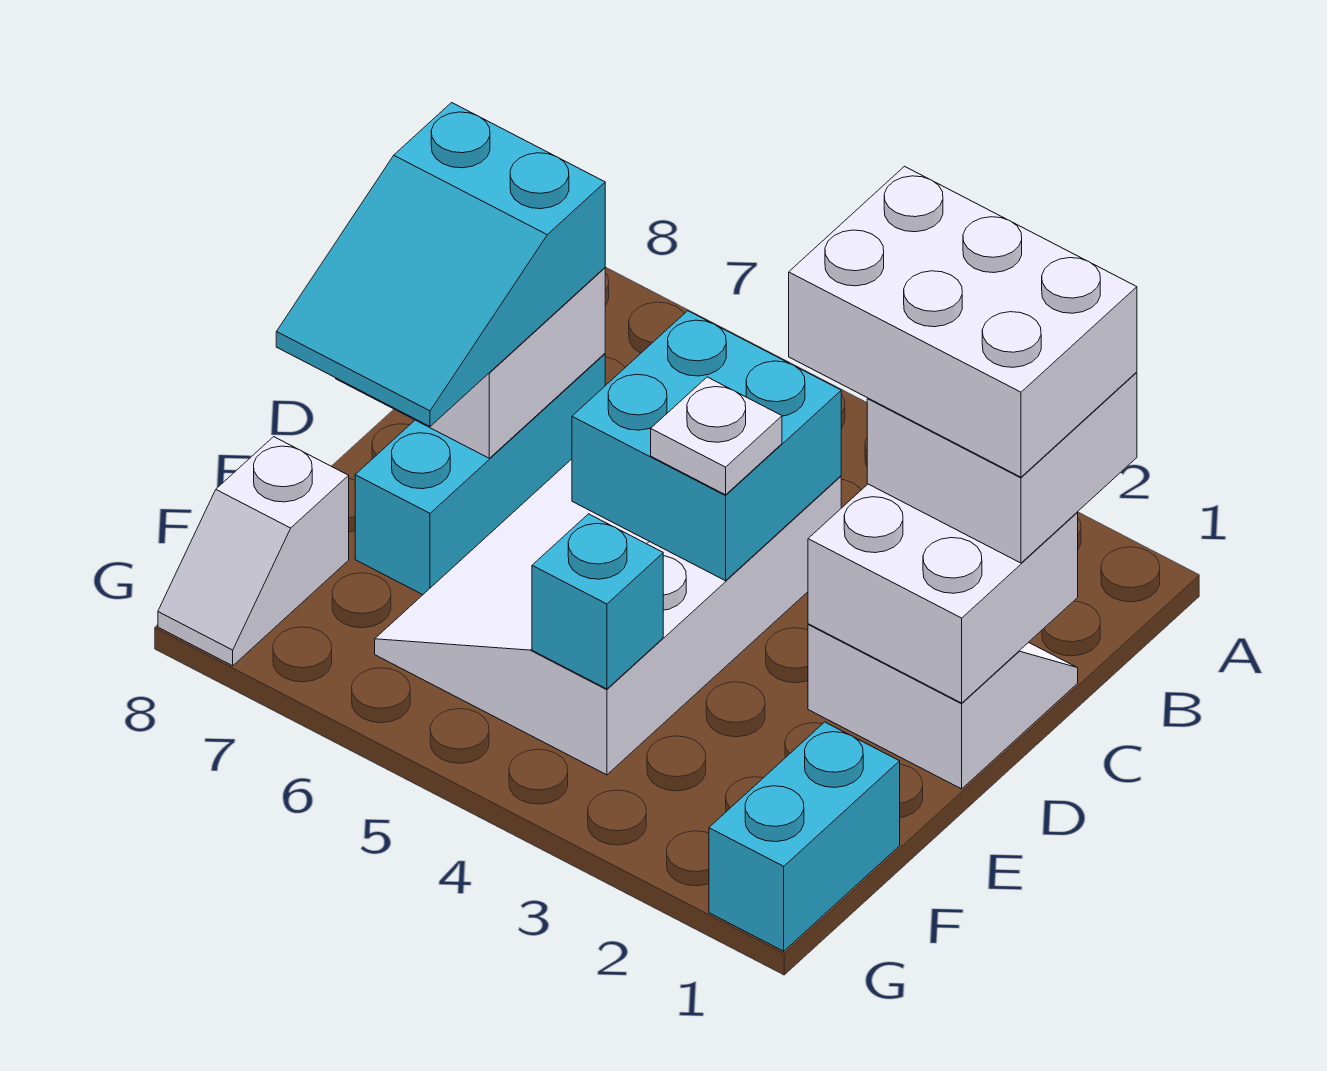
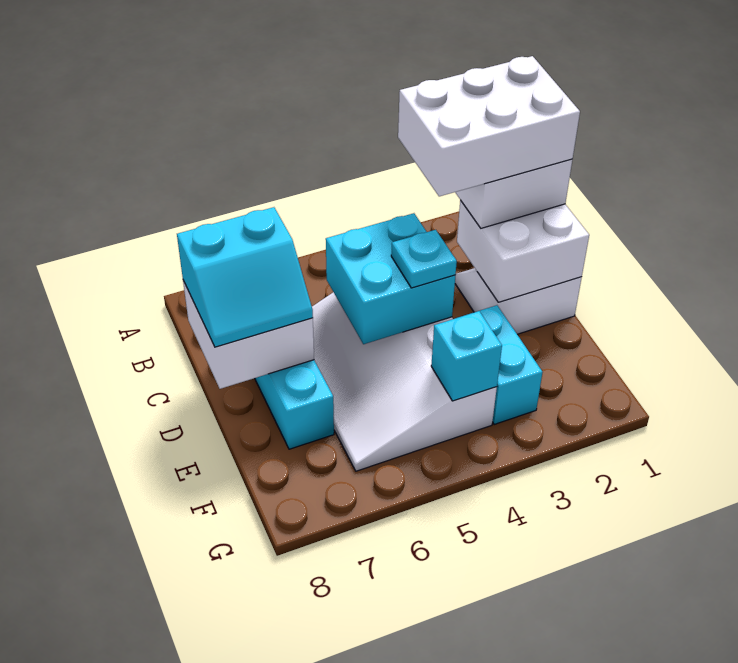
cyan 2x3 slope [276,103,605,426] -> cyan 2x2 slope [177,207,313,347]
white 1x1 plate [651,377,782,495] -> cyan 1x1 plate [391,230,457,288]
cyan 1x2 brick [709,722,900,951] -> cyan 1x2 brick moved to [457,305,543,424]
white 1x2 slope [158,437,349,666] -> none

